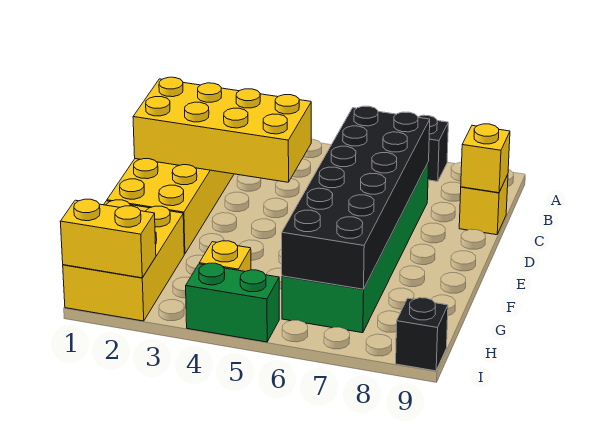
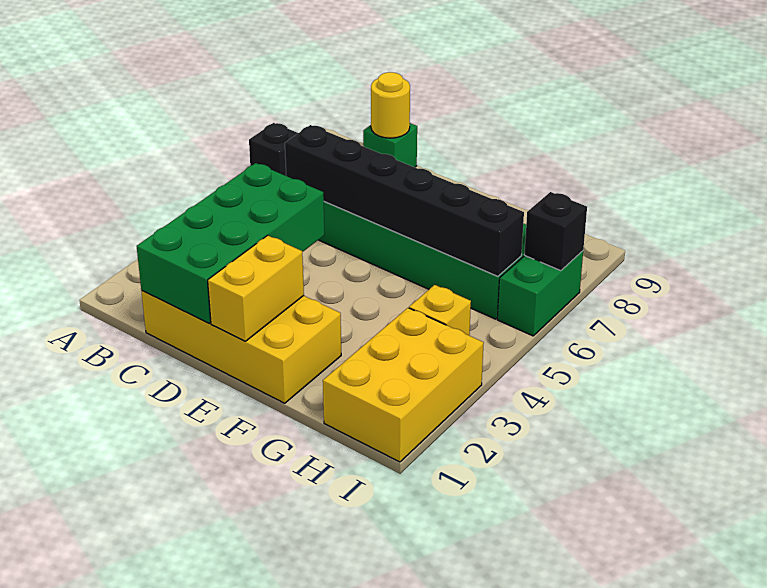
yellow 2x4 brick [133,77,311,182] -> green 2x4 brick [137,163,324,323]
black 2x6 brick [282,106,430,289] -> black 1x6 brick [285,125,524,276]
yellow 1x1 brick [459,175,508,235] -> green 1x1 brick [363,123,417,167]
yellow 1x1 brick [461,124,510,193] -> yellow 1x1 round brick [371,72,410,138]
yellow 2x3 brick [63,200,184,321] -> yellow 2x3 brick turned to [323,308,484,462]
yellow 1x2 brick [60,199,156,278] -> yellow 1x2 brick moved to [208,235,304,341]
green 1x2 brick [186,263,279,342] -> green 1x2 brick moved to [497,251,583,336]
black 1x1 brick [396,298,448,371] -> black 1x1 brick moved to [524,192,587,271]

